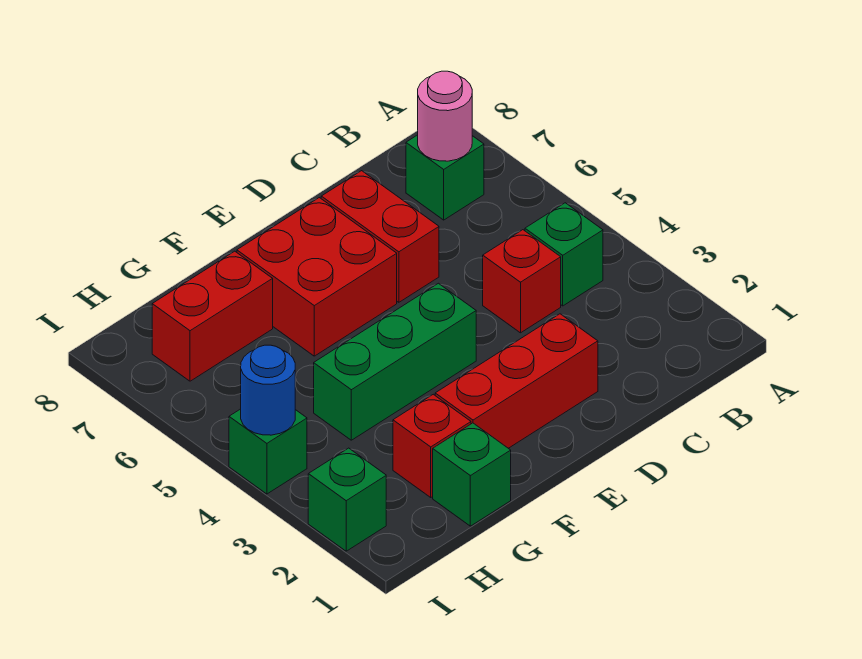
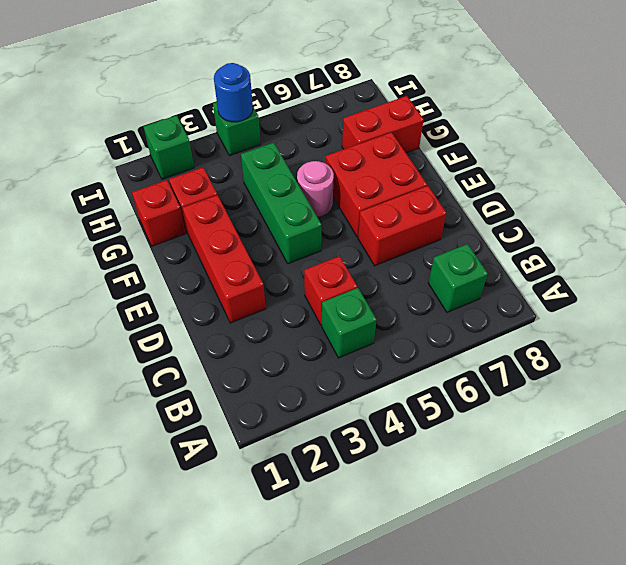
pink 1x1 round brick [418,71,472,161] -> pink 1x1 round brick moved to [297,161,334,217]
green 1x1 brick [433,423,511,526] -> red 1x1 brick [132,180,186,246]
red 1x2 brick [152,251,273,381] -> red 1x2 brick turned to [342,96,424,153]

